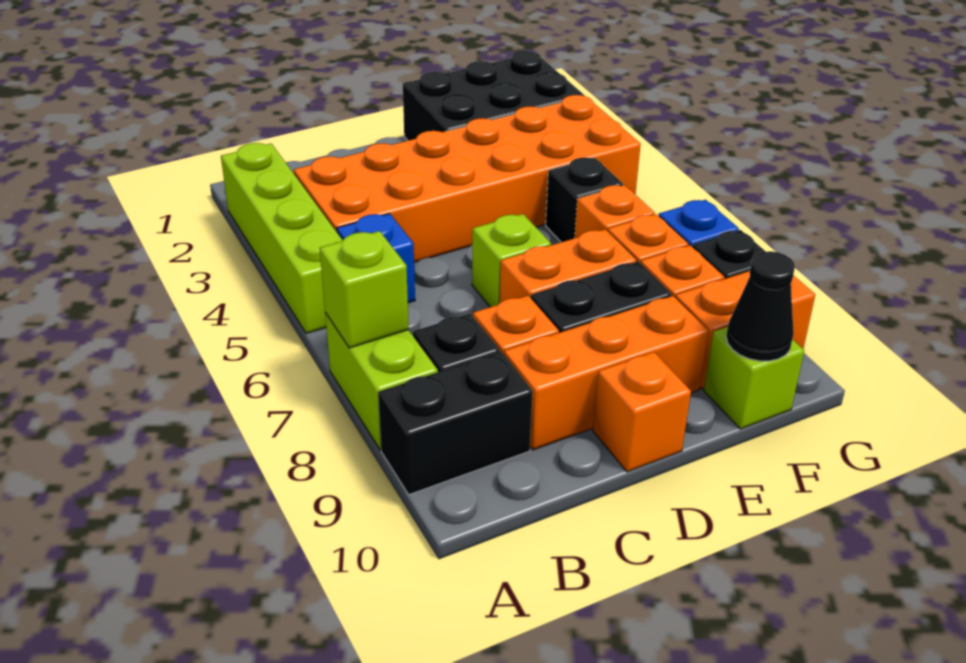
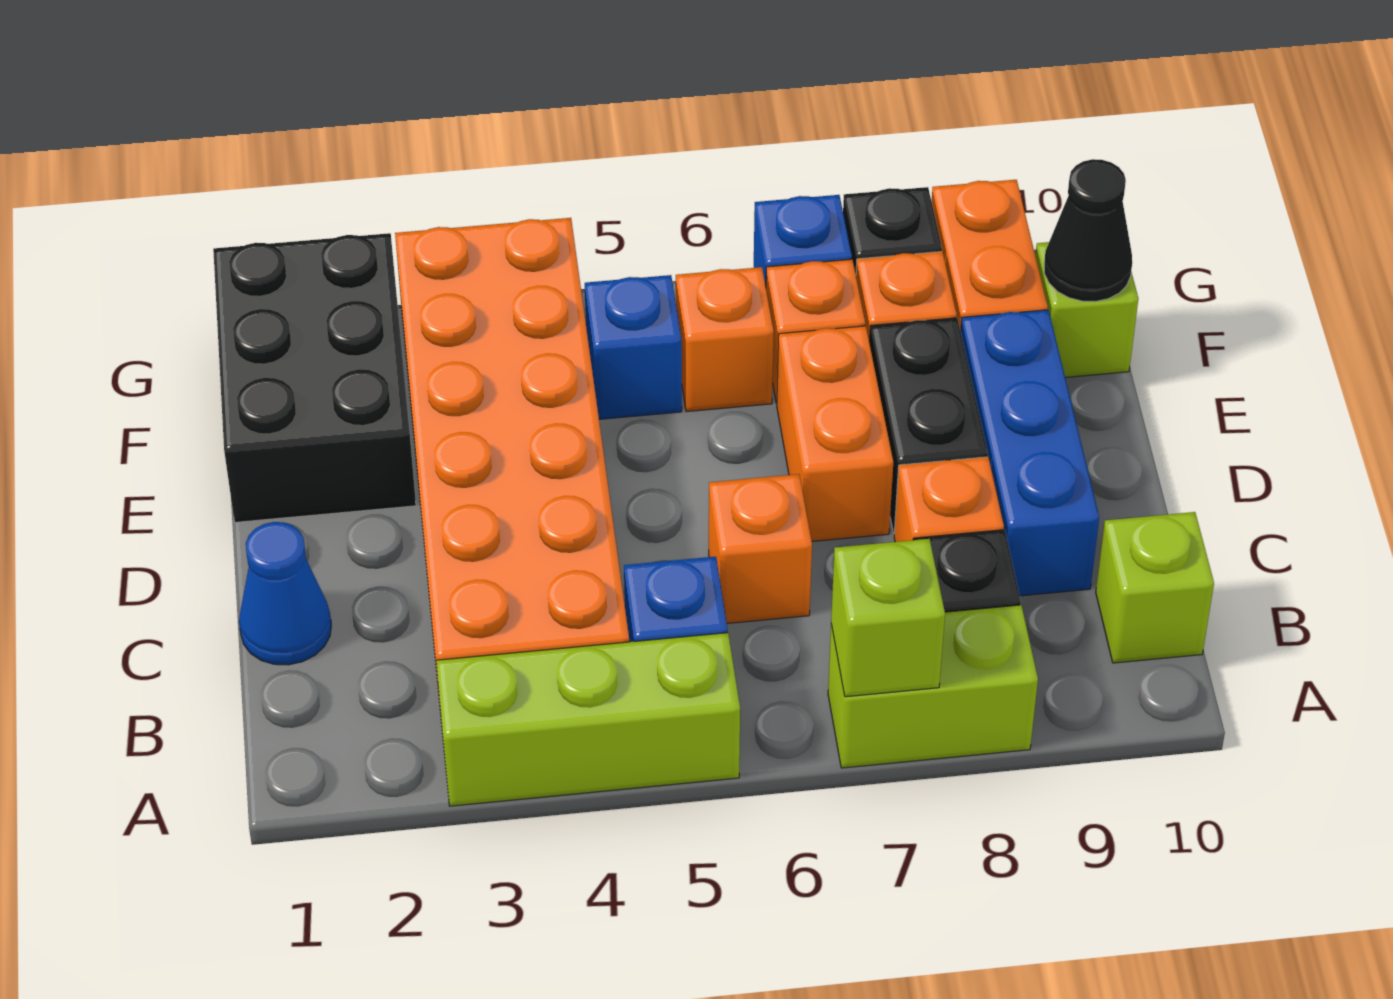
lime 1x4 brick [221,143,343,333] -> lime 1x3 brick [436,633,740,806]
black 1x2 brick [378,352,533,494] -> none
none -> blue 1x1 cone [239,522,331,665]
orange 1x3 brick [504,296,709,450] -> blue 1x3 brick [961,310,1099,596]
lime 1x1 brick [472,214,551,307] -> lime 1x1 brick moved to [1096,512,1214,663]
orange 1x1 brick [593,352,691,472] -> orange 1x1 brick moved to [709,474,812,623]
black 1x1 brick [546,157,623,242] -> blue 1x1 brick [585,275,682,419]

